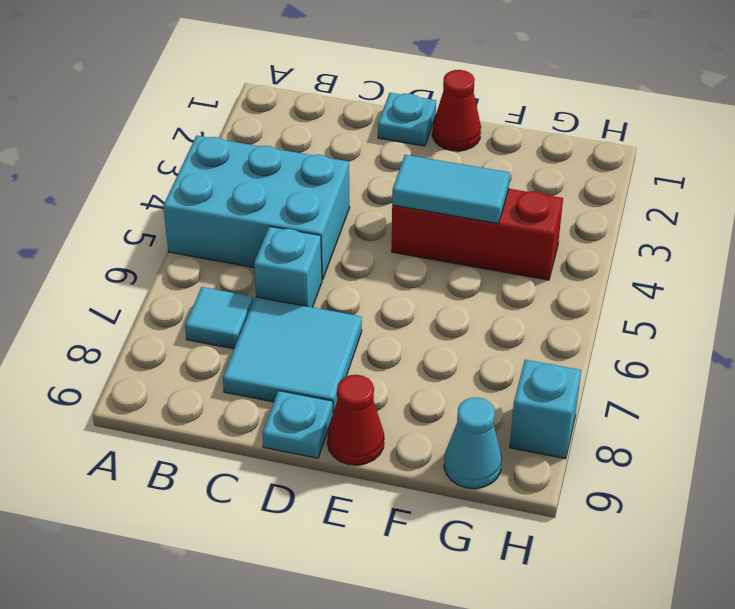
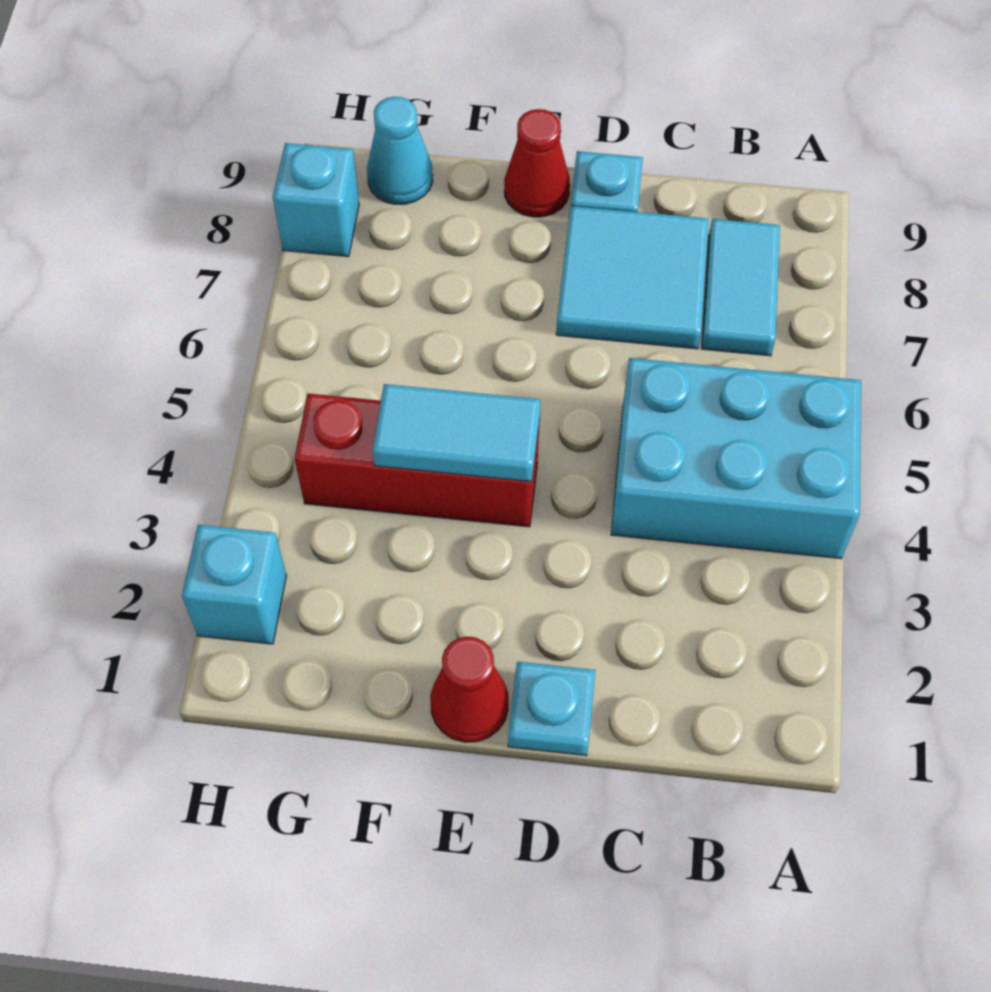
cyan 1x1 tile [185,287,253,349] -> cyan 1x2 tile [702,219,780,356]
cyan 1x1 brick [254,226,322,307] -> cyan 1x1 brick moved to [182,525,287,644]

